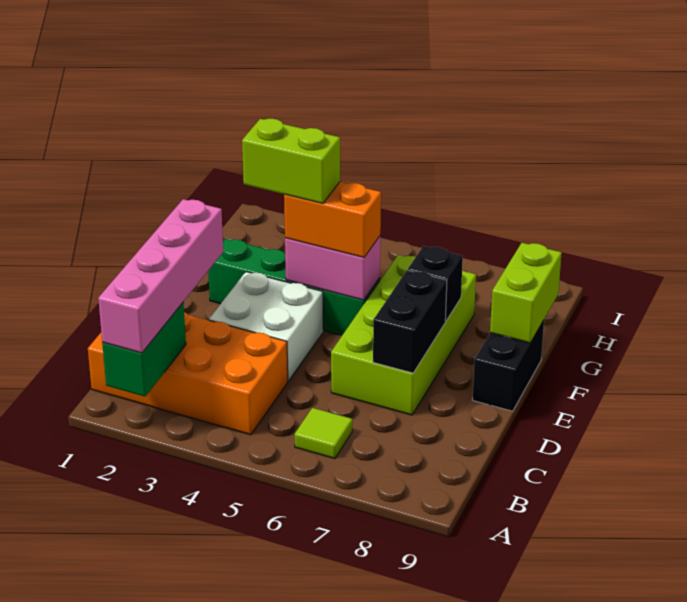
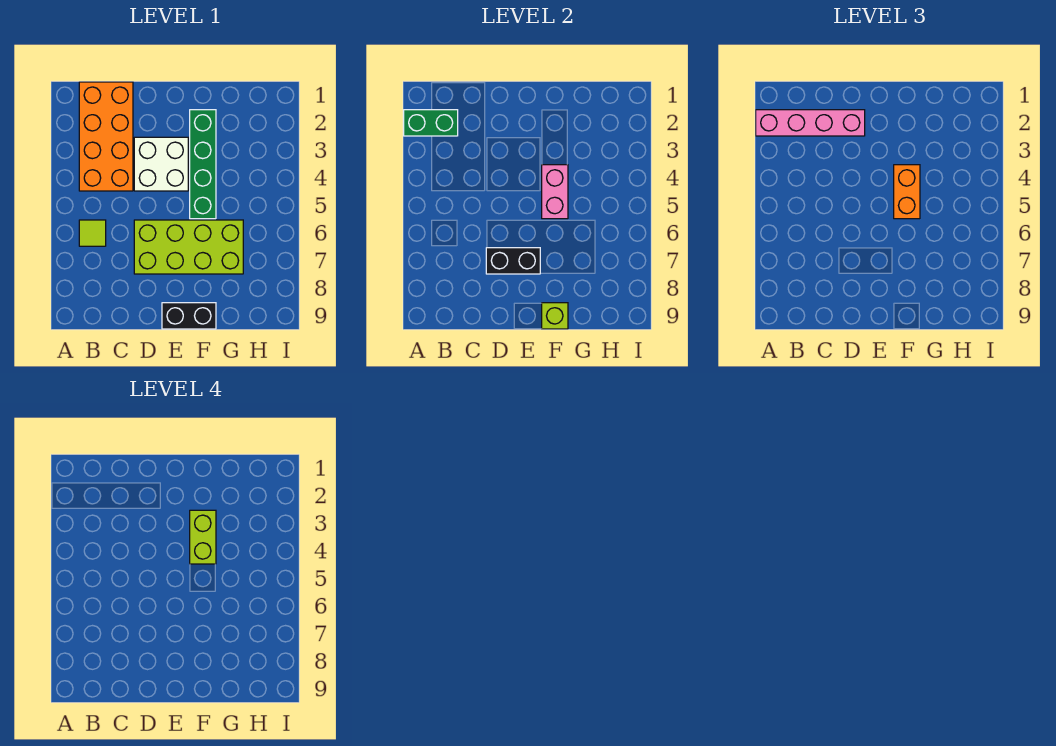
black 1x1 brick [408,246,463,321] -> none
lime 1x2 brick [490,243,562,343] -> lime 1x1 brick [542,303,568,329]

